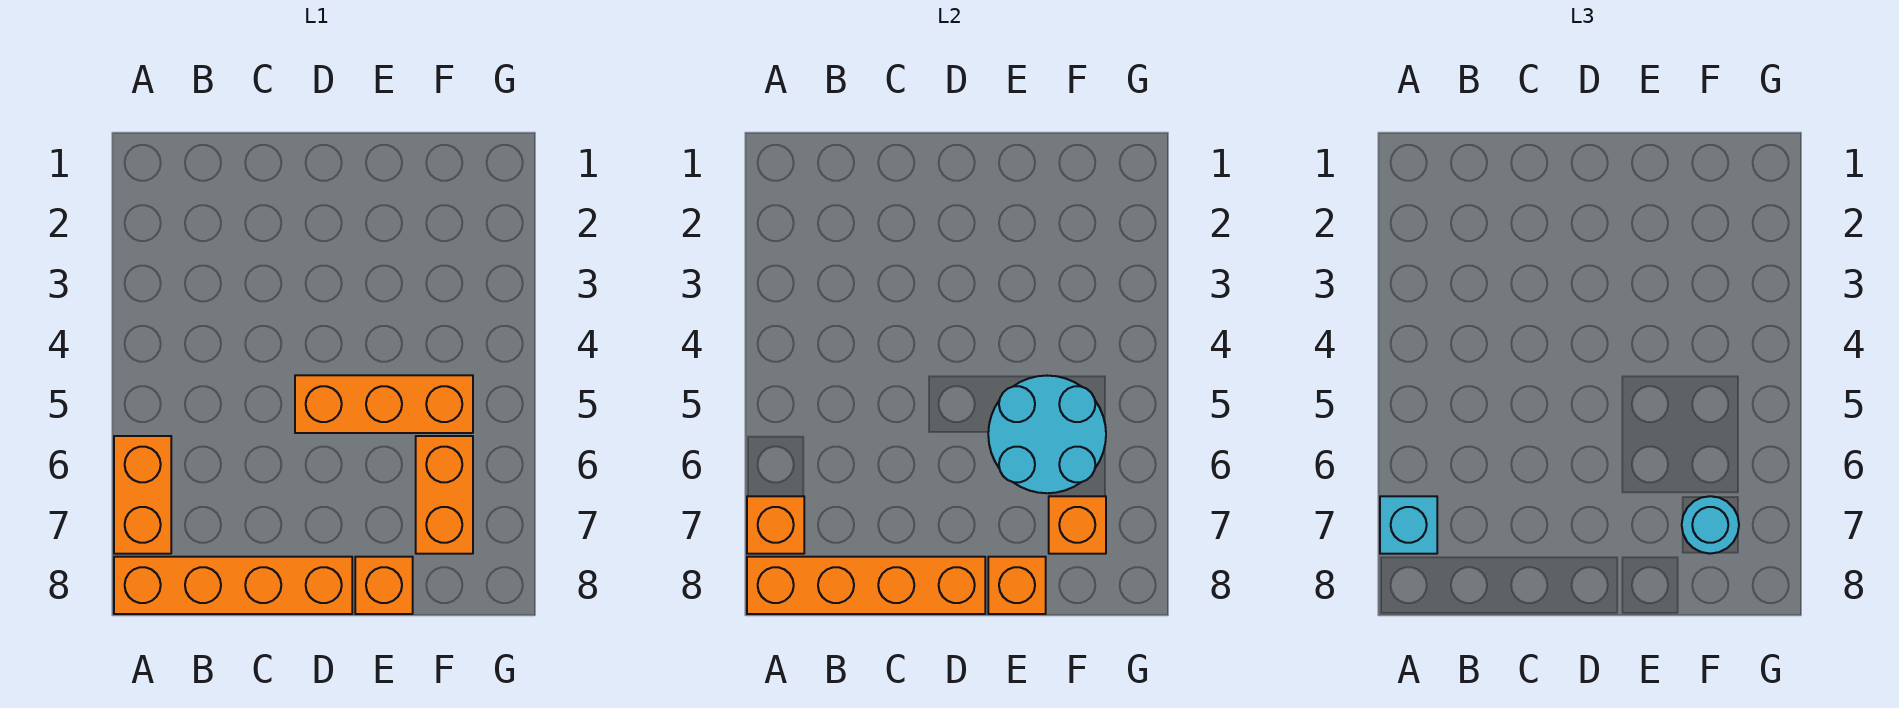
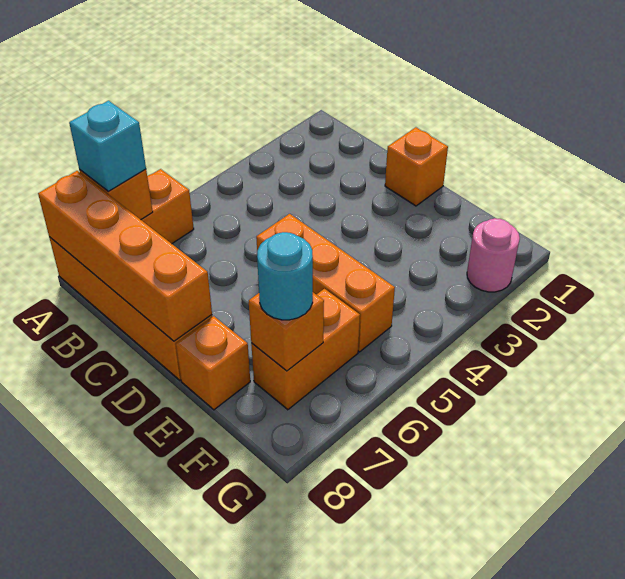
cyan 2x2 round brick [988,376,1106,493] -> none
orange 1x1 brick [988,557,1046,614] -> orange 1x1 brick moved to [385,127,448,206]
none -> pink 1x1 round brick [467,218,520,292]

